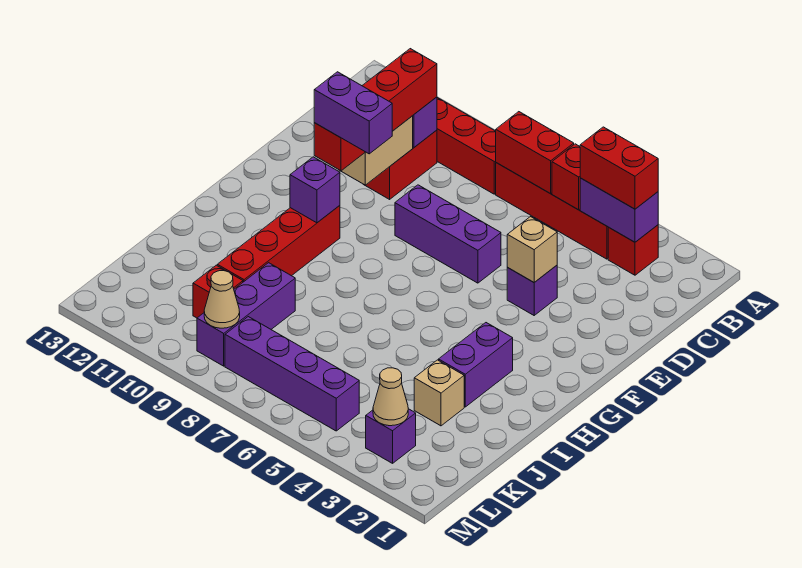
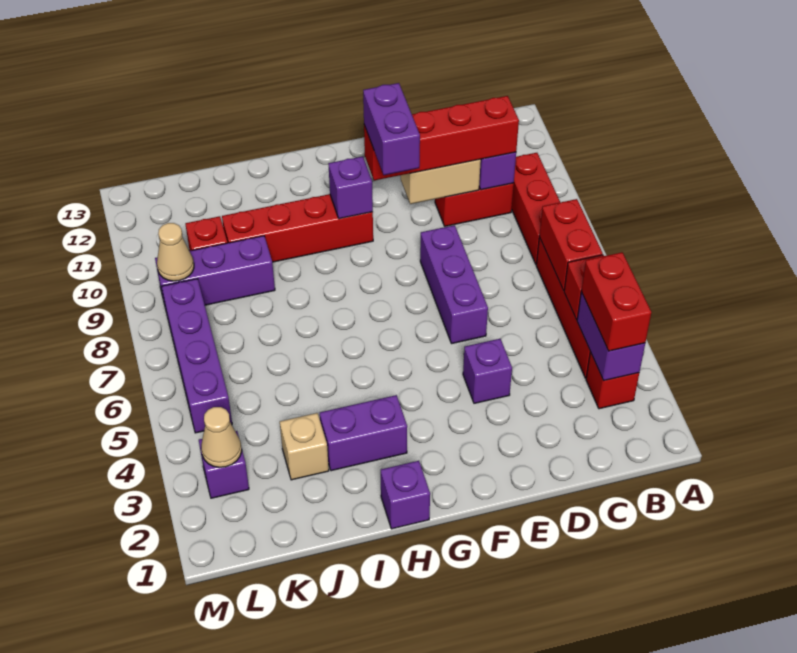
tan 1x1 brick [507,217,557,282] -> none
none -> purple 1x1 brick [381,461,430,529]

